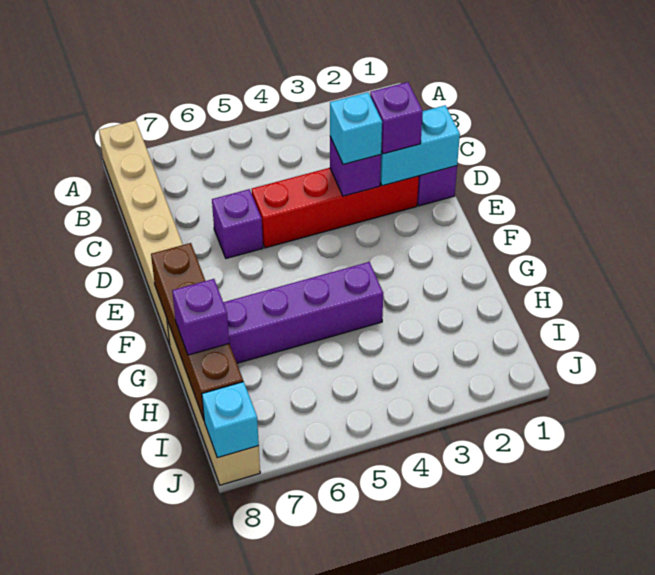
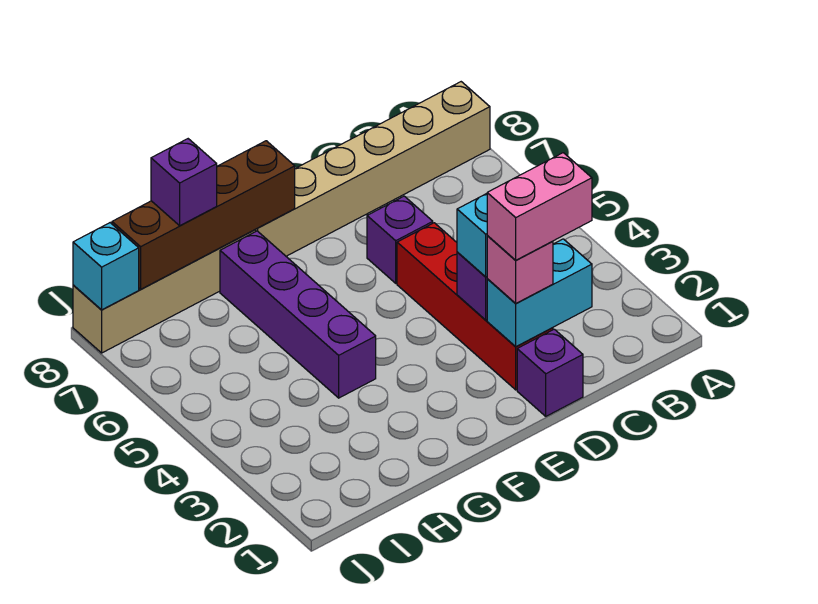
none -> pink 1x2 brick [487,153,592,260]
cyan 1x2 brick [380,105,460,186] -> cyan 1x2 brick turned to [487,239,592,347]
purple 1x1 brick [370,82,423,154] -> pink 1x1 brick [487,235,553,303]

